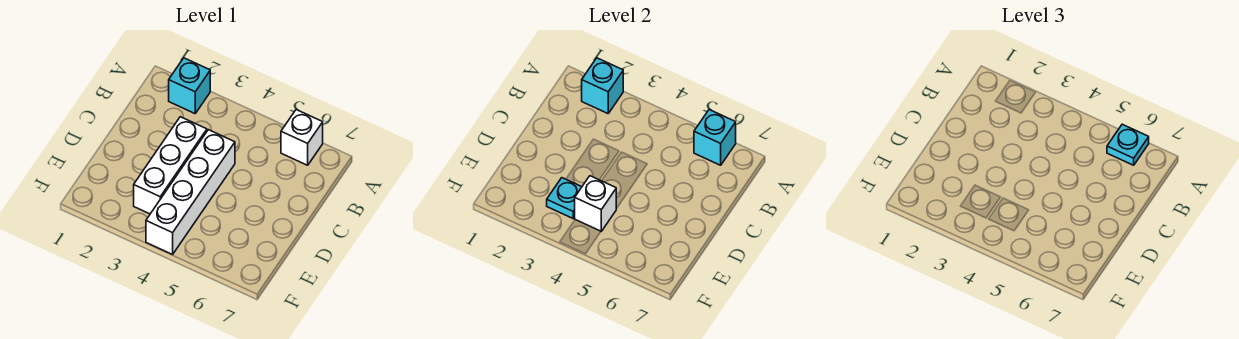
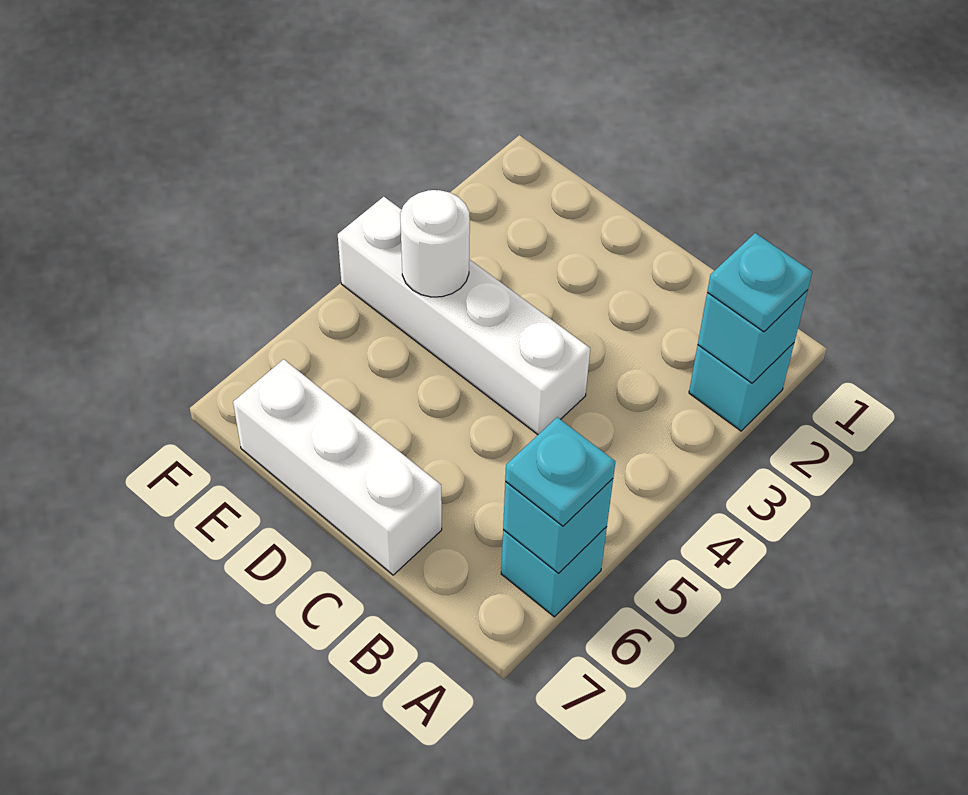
white 1x1 brick [281,110,323,165] -> cyan 1x1 brick [501,527,607,617]
white 1x3 brick [134,117,207,214] -> white 1x3 brick moved to [233,359,442,575]
cyan 1x1 plate [547,178,582,218] -> cyan 1x1 plate moved to [707,233,812,332]
white 1x1 brick [575,176,616,231] -> white 1x1 round brick [400,190,470,297]

